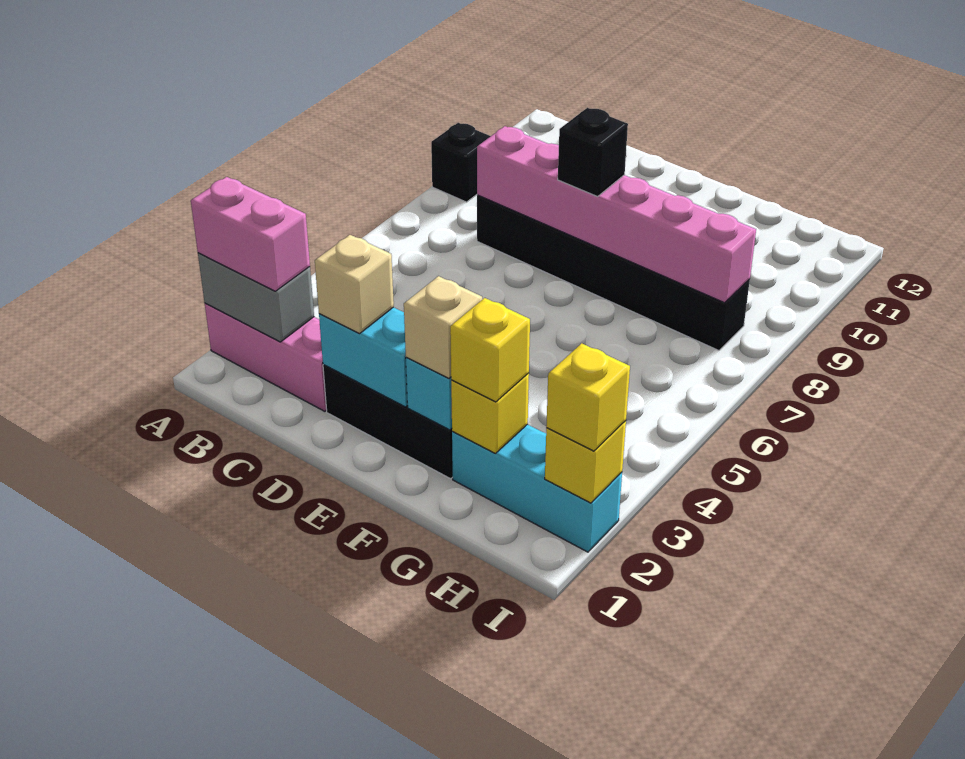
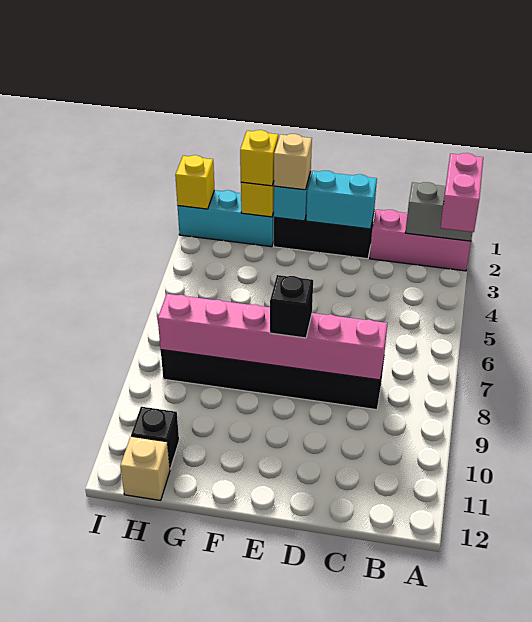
pink 1x2 brick [191,177,310,291] -> pink 1x2 brick turned to [441,153,483,232]
black 1x1 brick [431,123,491,202] -> black 1x1 brick moved to [131,407,179,469]
tan 1x1 brick [315,235,394,334] -> tan 1x1 brick moved to [120,436,170,500]
yellow 1x1 brick [546,343,630,451] -> none

